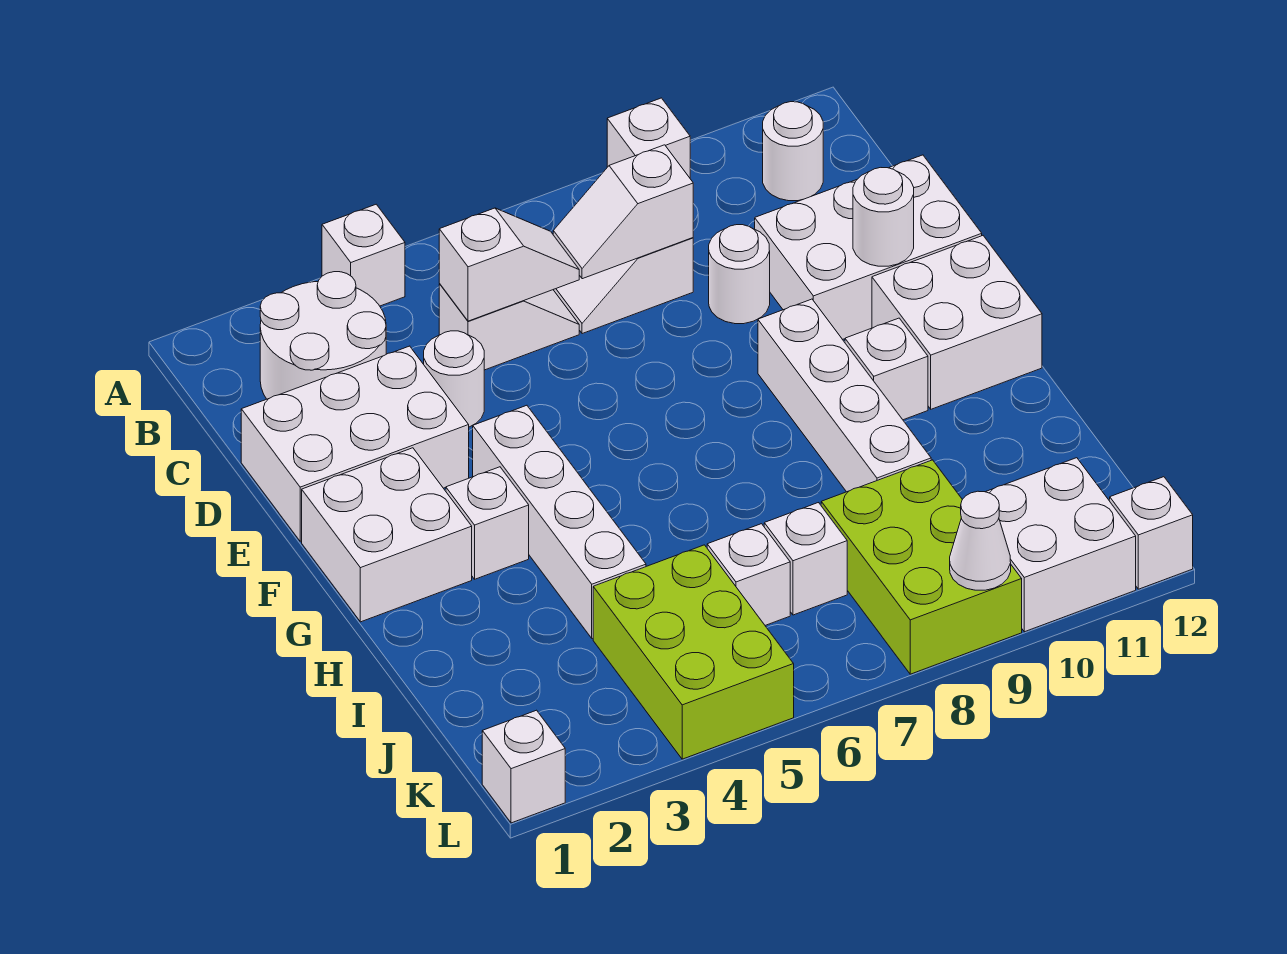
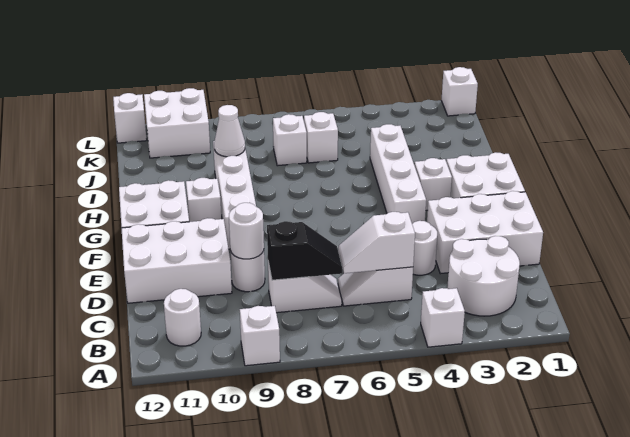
white 1x2 slope [553,145,693,279] -> black 1x2 slope [267,221,342,280]
white 1x1 round brick [853,168,914,266] -> white 1x1 round brick moved to [229,203,264,259]
lime 2x3 brick [593,545,794,759] -> none
lime 2x3 brick [821,460,1022,674] -> none
white 1x1 cone [950,491,1011,590] -> white 1x1 cone moved to [214,105,245,157]

